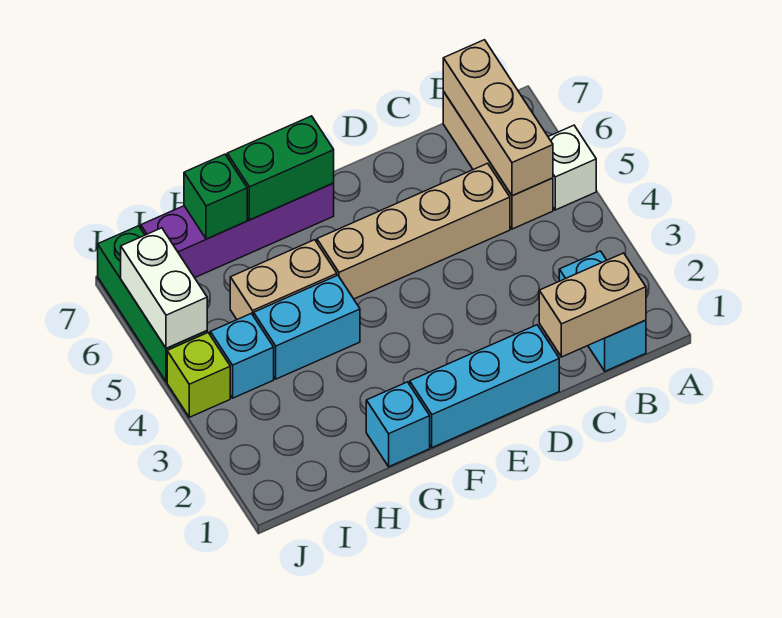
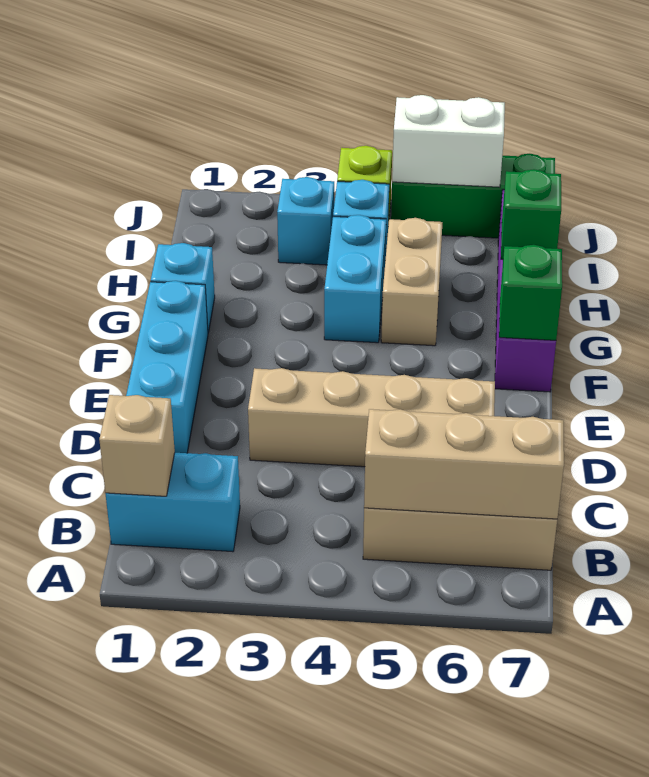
white 1x1 brick [548,125,596,210] -> none
tan 1x2 brick [539,253,646,357] -> tan 1x1 brick [99,395,175,496]
tan 1x4 brick [317,163,510,299] -> tan 1x4 brick turned to [248,368,495,467]
green 1x2 brick [227,116,334,220] -> green 1x1 brick [499,245,562,340]
none -> cyan 1x1 brick [277,177,334,265]

